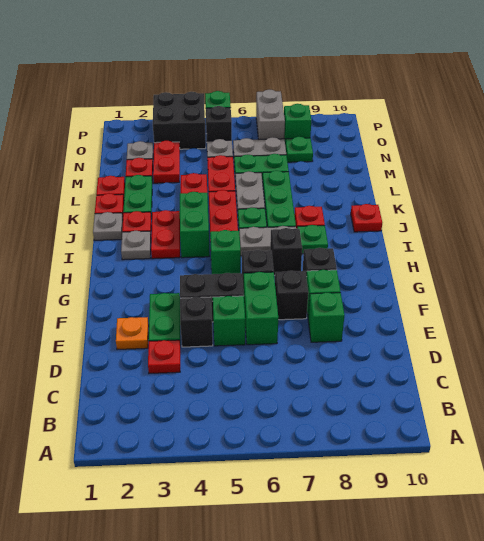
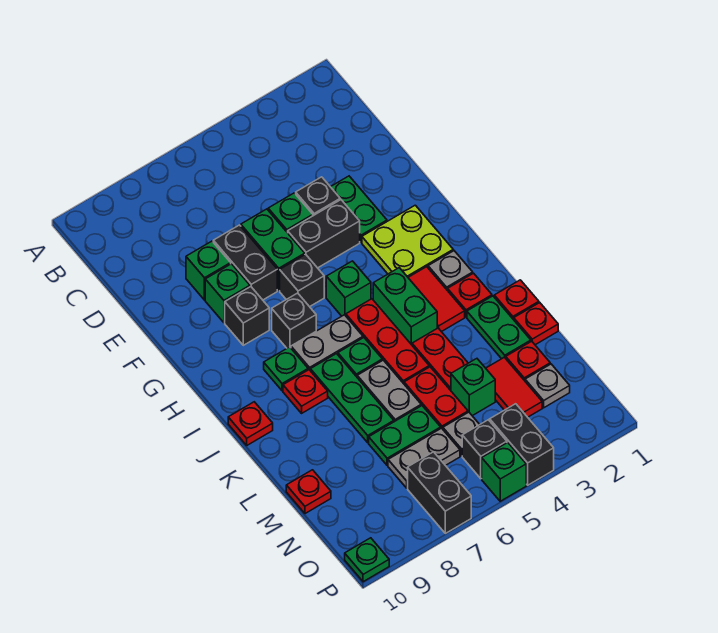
red 1x1 plate [148,340,180,373] -> red 1x1 plate moved to [286,470,331,514]
orange 1x1 plate [116,317,149,350] -> none
black 1x1 brick [275,271,308,320] -> black 1x2 brick [213,225,277,300]
none -> lime 2x2 plate [362,205,453,277]
red 1x2 plate [151,210,180,259] -> red 1x2 tile [408,267,465,332]
grey 1x1 plate [93,212,123,240] -> none
red 1x2 plate [153,141,180,183] -> red 1x2 tile [486,357,542,417]
green 1x1 plate [285,137,313,162] -> green 1x1 plate moved to [345,538,389,582]
black 2x2 brick [153,92,206,149] -> black 1x2 brick [490,404,554,485]
grey 1x2 brick [256,90,285,140] -> black 1x2 brick [408,452,471,533]
green 1x1 brick [284,104,311,142] -> green 1x1 brick moved to [451,359,495,416]

